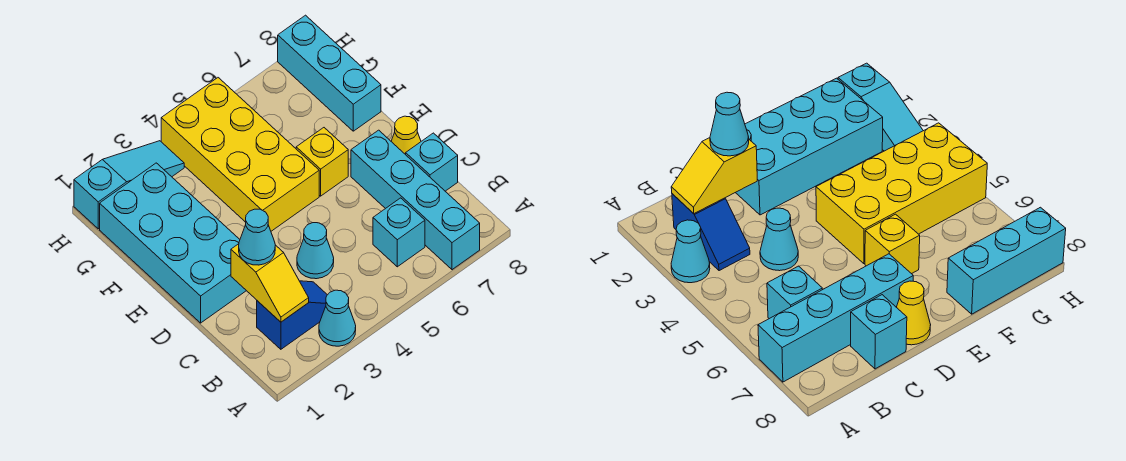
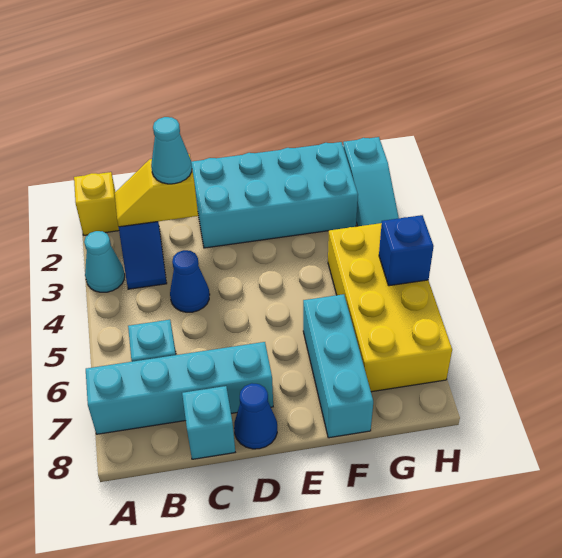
cyan 1x1 cone [297,223,334,279] -> blue 1x1 cone [170,250,210,312]
yellow 1x1 cone [391,116,421,155] -> blue 1x1 cone [234,383,277,449]
yellow 2x4 brick [161,78,319,231] -> yellow 2x4 brick turned to [328,223,452,392]
yellow 1x1 brick [296,128,348,196] -> yellow 1x1 brick moved to [74,172,119,235]
cyan 1x3 brick [278,15,381,131] -> cyan 1x3 brick turned to [303,294,373,438]
none -> blue 1x1 brick [379,215,434,286]

